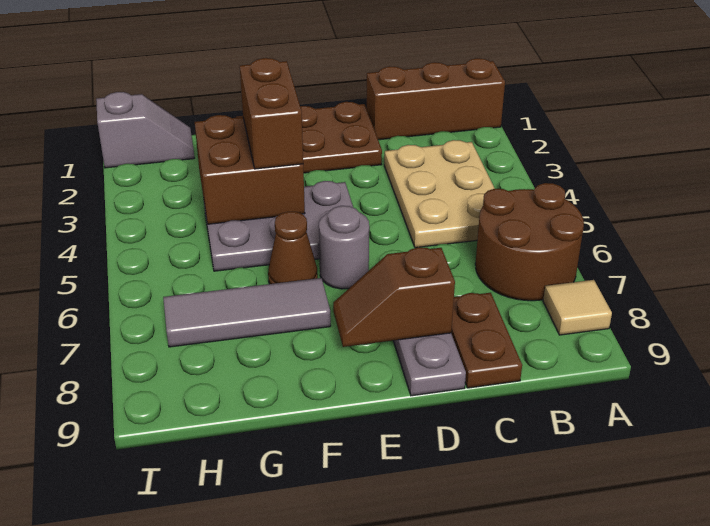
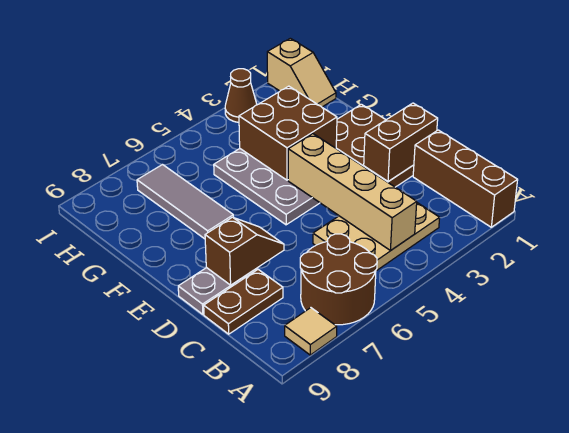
none -> tan 1x4 brick [288,134,417,251]
brown 1x2 slope [333,247,455,347] -> brown 1x2 slope turned to [205,217,284,285]
grey 1x1 round brick [319,206,369,289] -> none
brown 1x2 brick [240,58,303,169] -> brown 1x2 brick moved to [364,103,438,182]
brown 1x1 cone [268,212,318,284] -> brown 1x1 cone moved to [225,69,257,122]
grey 1x2 slope [96,92,194,168] -> tan 1x2 slope [267,38,336,107]

